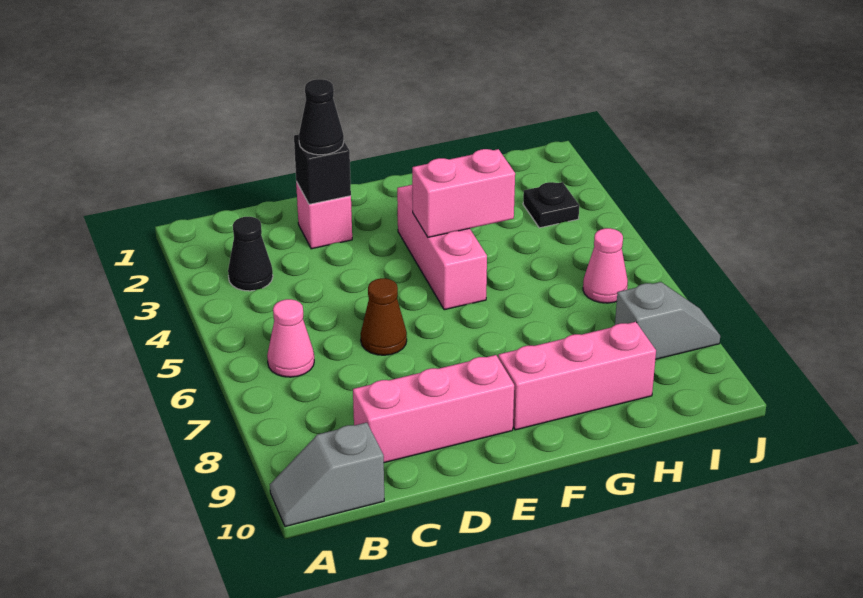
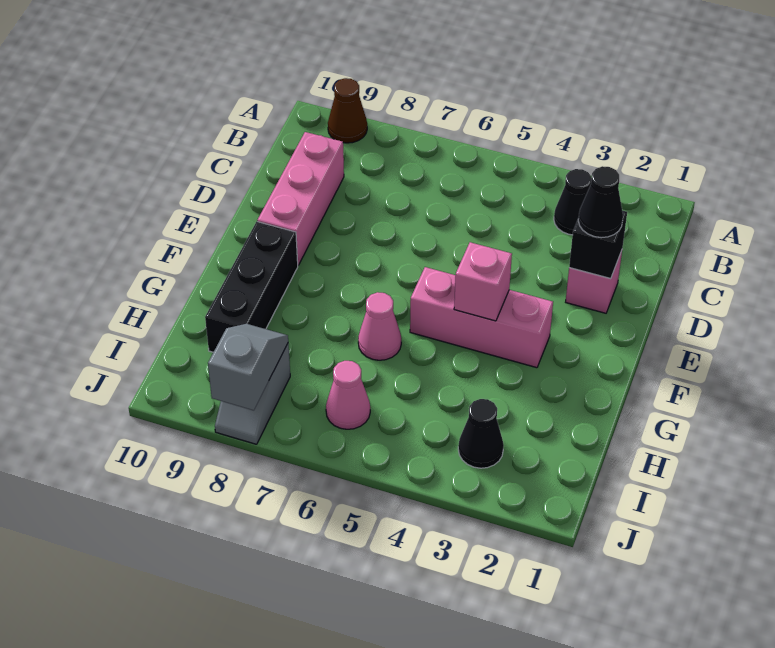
grey 1x2 slope [270,423,384,527] -> grey 1x2 slope moved to [208,324,288,410]
pink 1x1 cone [267,299,314,377] -> pink 1x1 cone moved to [358,292,401,360]
brown 1x1 cone [361,278,407,355] -> brown 1x1 cone moved to [328,78,367,143]
pink 1x2 brick [412,149,515,237] -> pink 1x1 brick [454,242,512,321]
pink 1x3 brick [498,322,656,430] -> black 1x3 brick [205,222,298,352]
black 1x1 plate [523,182,579,228] -> black 1x1 cone [458,399,504,468]

